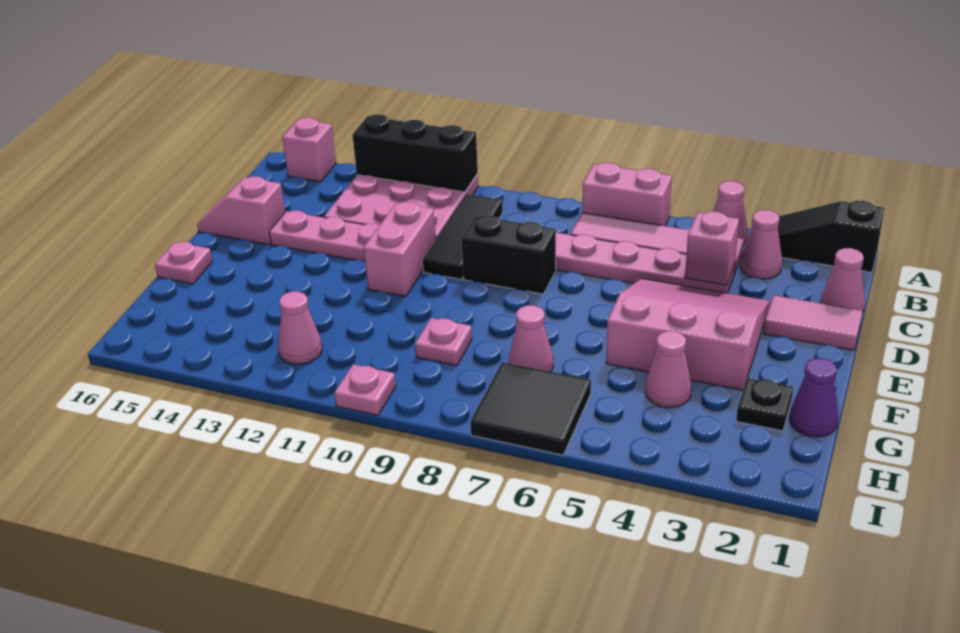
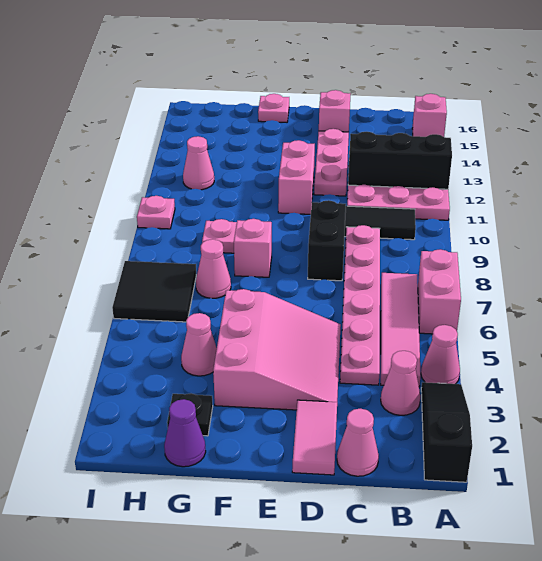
black 1x3 brick [352,114,478,192] -> black 1x3 brick turned to [348,132,452,189]
pink 1x1 brick [685,211,739,285] -> pink 1x1 brick moved to [234,219,272,277]
pink 1x2 brick [364,202,436,297] -> pink 1x2 brick turned to [278,140,315,214]

